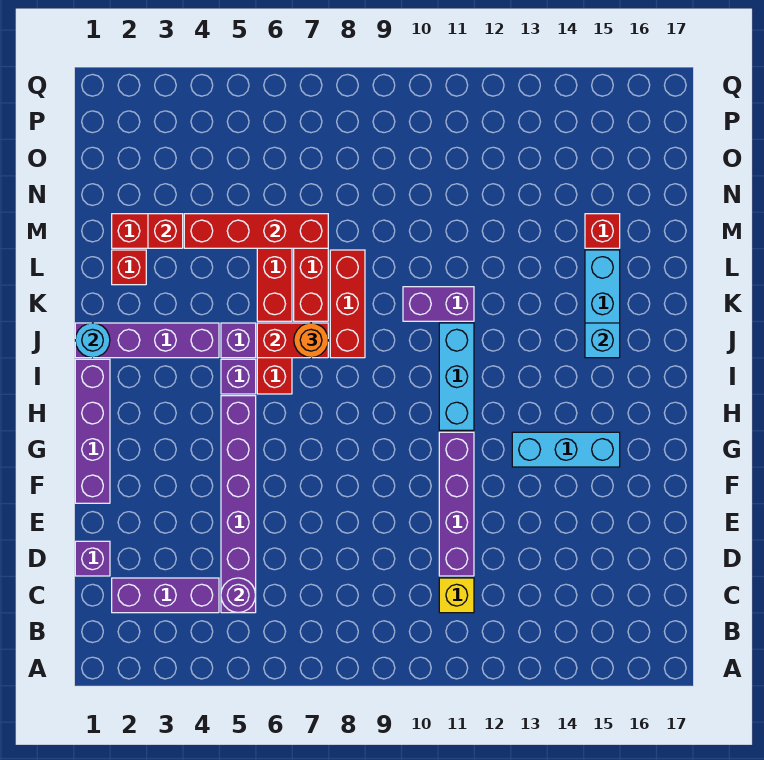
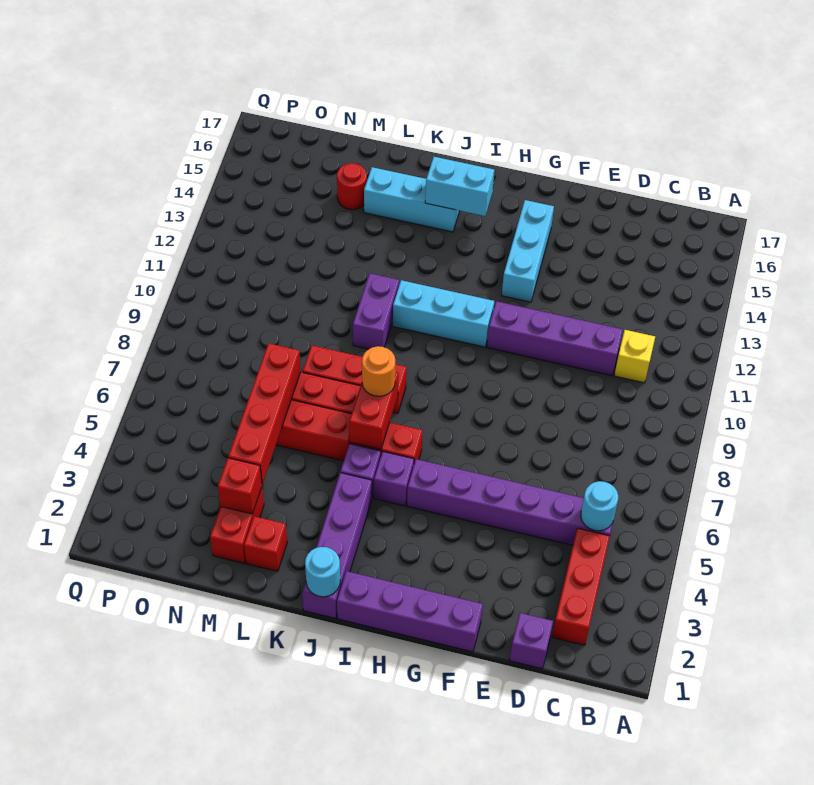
purple 1x3 brick [112,578,219,613] -> red 1x3 brick [552,528,610,645]
purple 1x1 round brick [221,578,256,613] -> cyan 1x1 round brick [581,481,618,531]
cyan 1x1 brick [585,323,620,358] -> cyan 1x2 brick [425,157,494,216]
red 1x1 brick [585,214,620,248] -> red 1x1 round brick [337,163,367,210]

